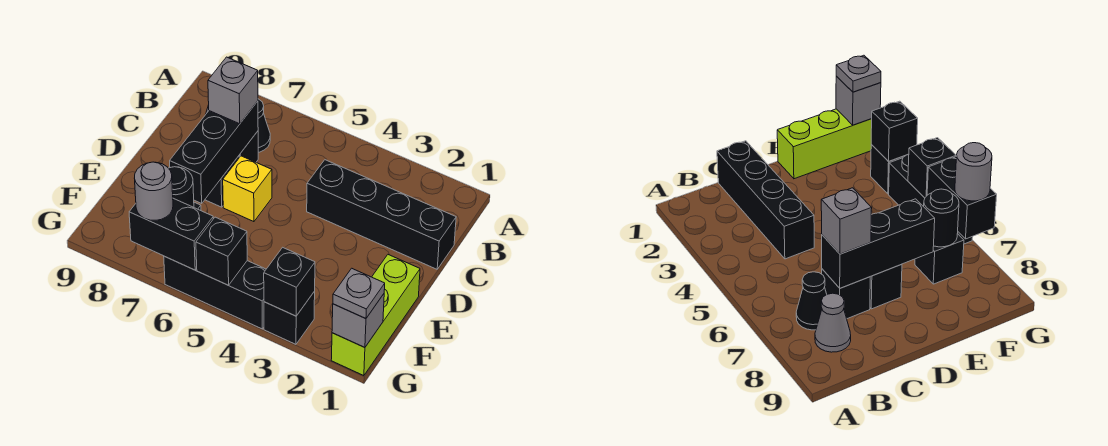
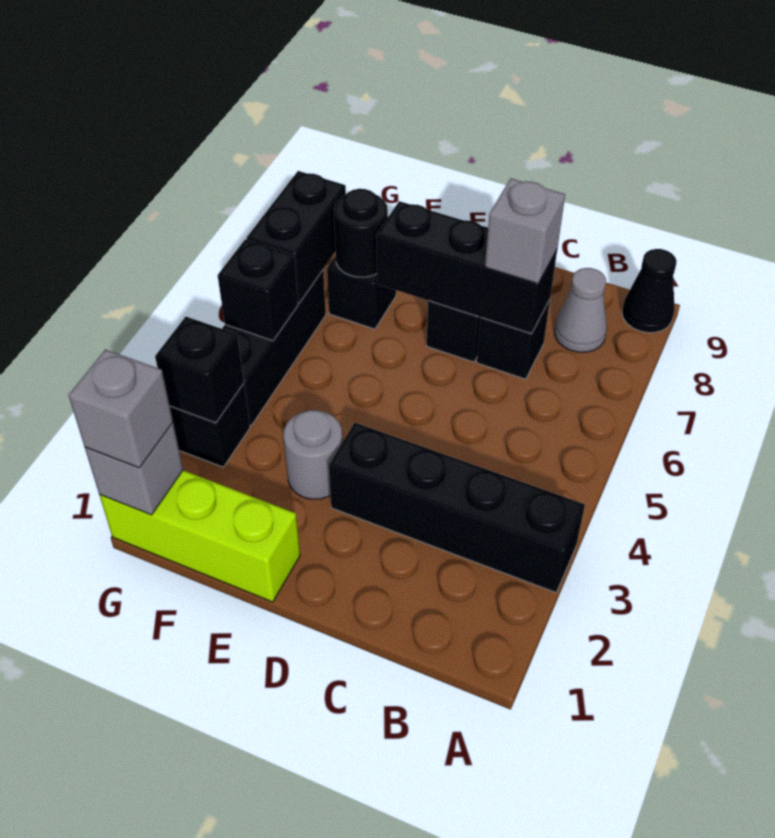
black 1x1 cone [258,99,270,153] -> black 1x1 cone moved to [622,249,677,333]
black 1x4 brick [307,160,456,269] -> black 1x4 brick turned to [329,423,585,593]
yellow 1x1 brick [223,156,272,222] -> none
grey 1x1 plate [333,268,385,319] -> grey 1x1 brick [69,349,173,468]
grey 1x1 round brick [135,162,173,220] -> grey 1x1 round brick moved to [284,410,342,499]

